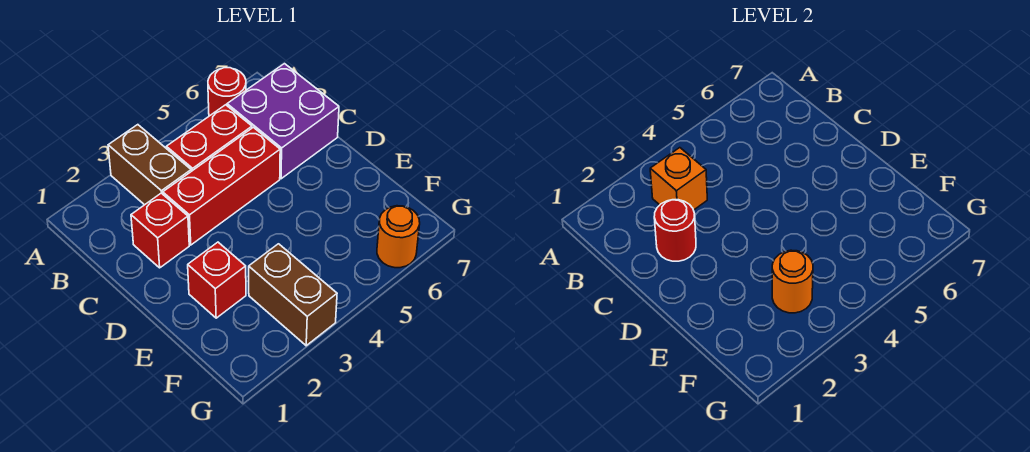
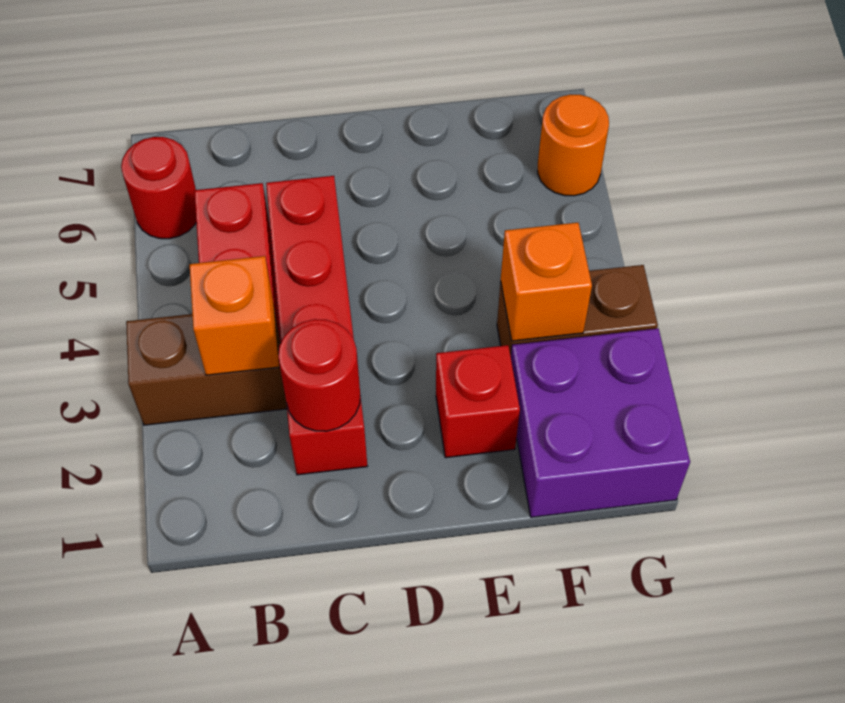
purple 2x2 brick [227,64,339,179] -> purple 2x2 brick moved to [511,329,690,517]
orange 1x1 round brick [772,250,813,313] -> orange 1x1 brick [501,223,592,341]

